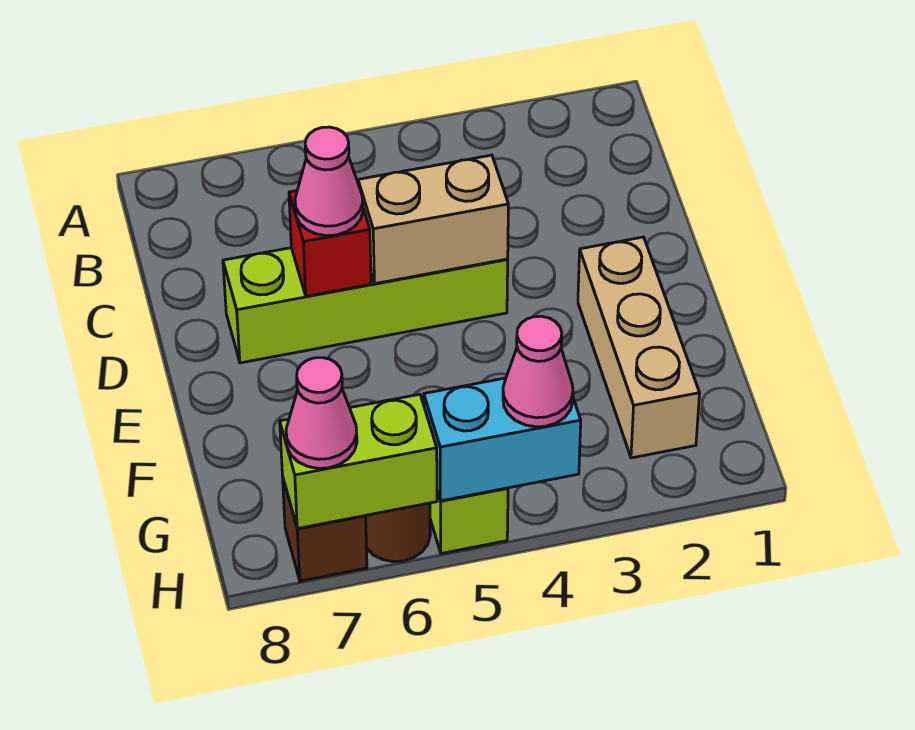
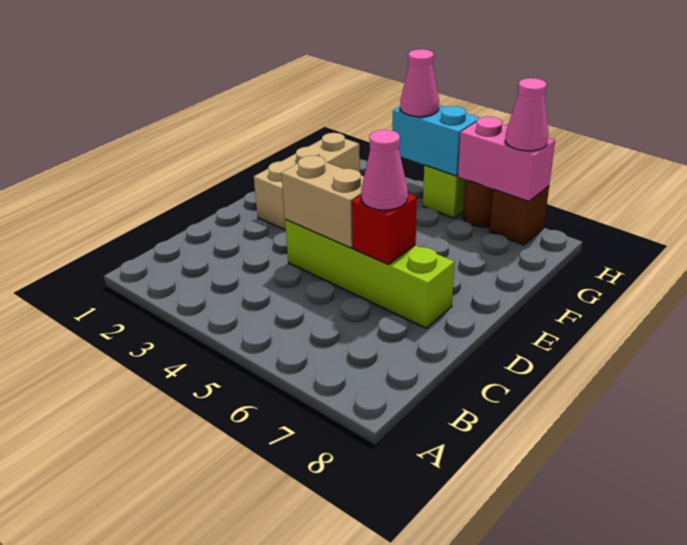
lime 1x2 brick [280,394,437,529] -> pink 1x2 brick [458,116,555,201]

